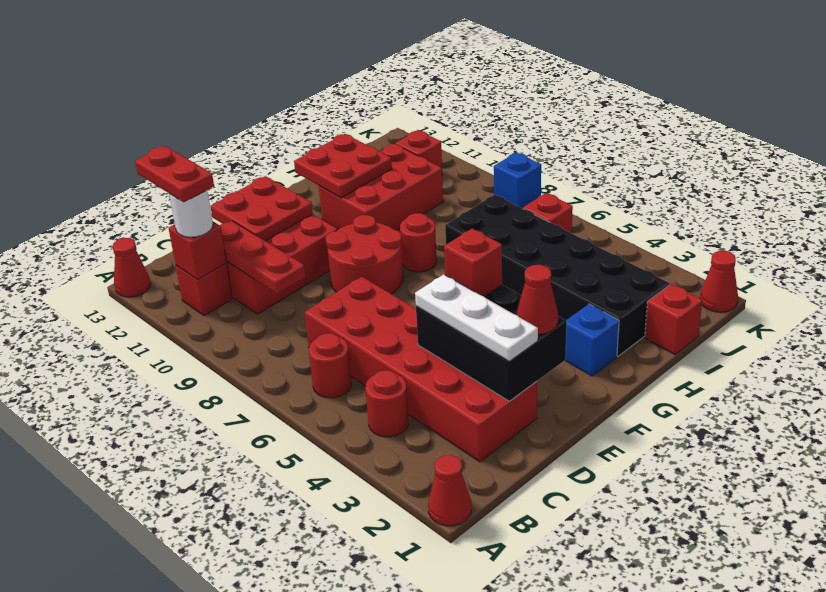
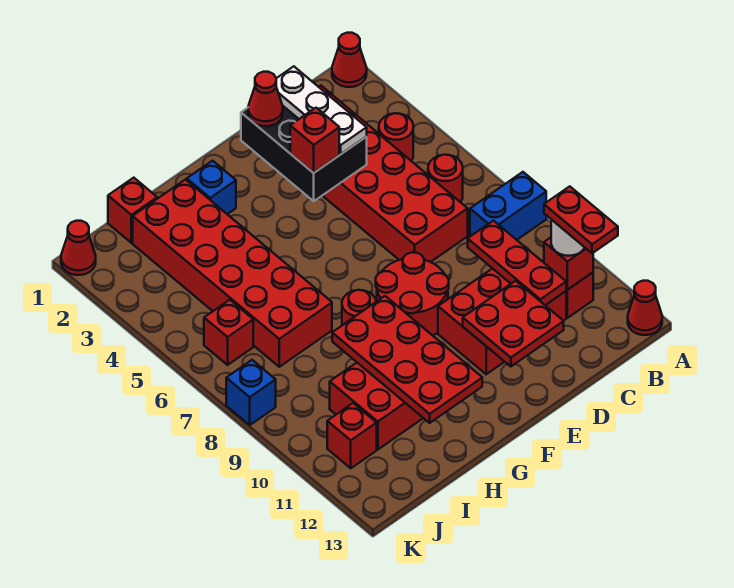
none -> blue 1x2 brick [470,172,546,240]
red 2x2 plate [294,134,392,198] -> red 2x4 plate [332,296,482,423]
black 2x6 brick [445,195,670,356] -> red 2x6 brick [133,180,332,367]

